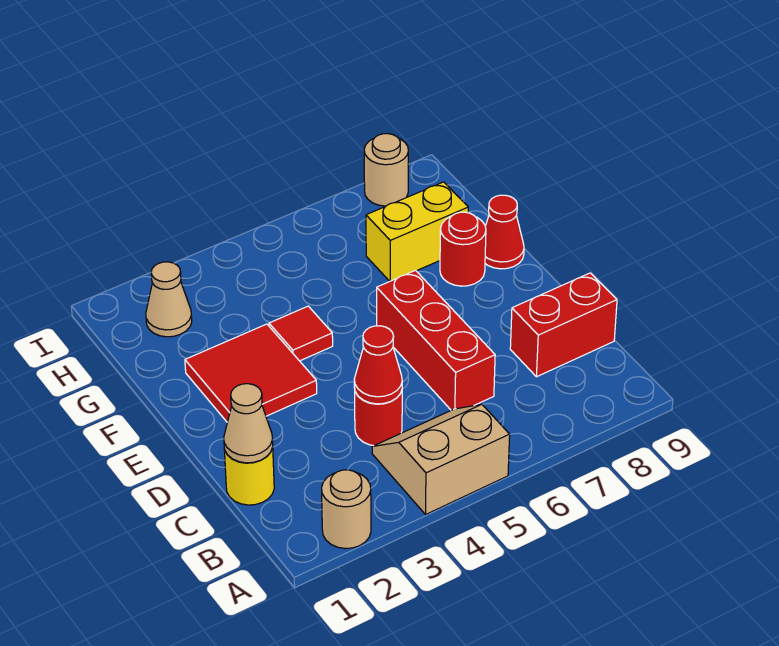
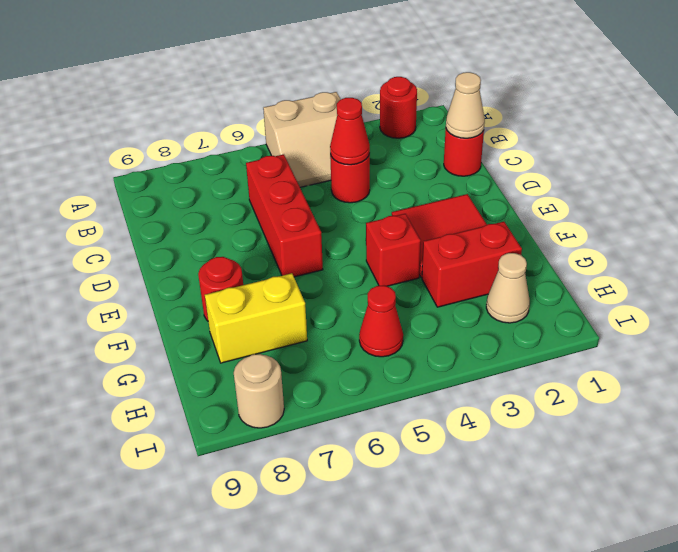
tan 1x1 round brick [322,470,371,549] -> red 1x1 round brick [380,77,417,138]
yellow 1x1 round brick [224,448,274,505] -> red 1x1 round brick [444,129,484,176]
red 1x2 brick [510,273,617,377] -> red 1x2 brick moved to [422,222,522,307]
red 1x1 tile [269,306,333,361] -> red 1x1 brick [366,214,421,286]
red 1x1 cone [485,195,524,269] -> red 1x1 cone moved to [359,286,403,357]

